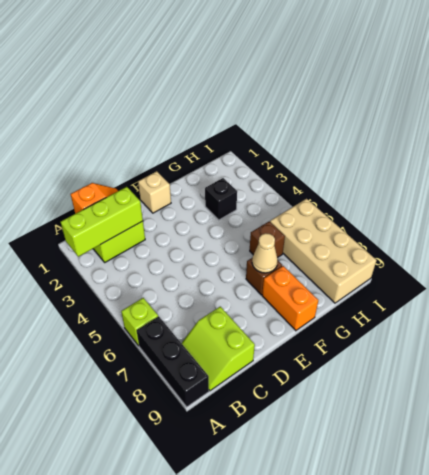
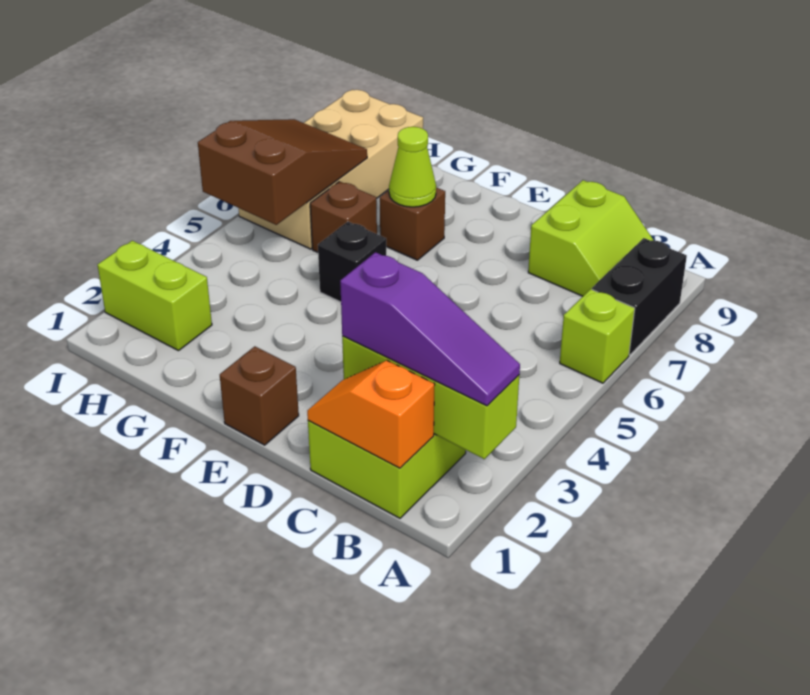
none -> purple 1x3 slope [340,252,520,406]
black 1x3 brick [137,316,209,407] -> black 1x2 brick [592,238,687,355]
tan 1x1 brick [138,171,171,213] -> brown 1x1 brick [220,346,299,445]
tan 1x1 cone [252,233,278,273] -> lime 1x1 cone [389,127,436,207]
orange 1x2 brick [262,266,318,331] -> none
black 1x1 brick [205,178,237,220] -> black 1x1 brick moved to [318,222,386,302]
none -> lime 1x2 brick [98,241,212,351]
none -> brown 2x3 slope [198,119,367,225]

